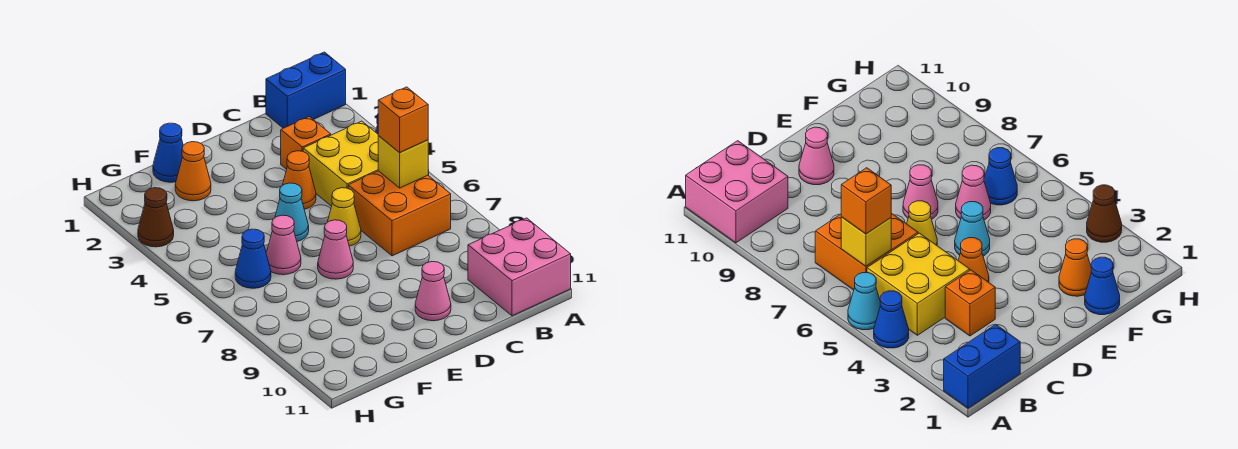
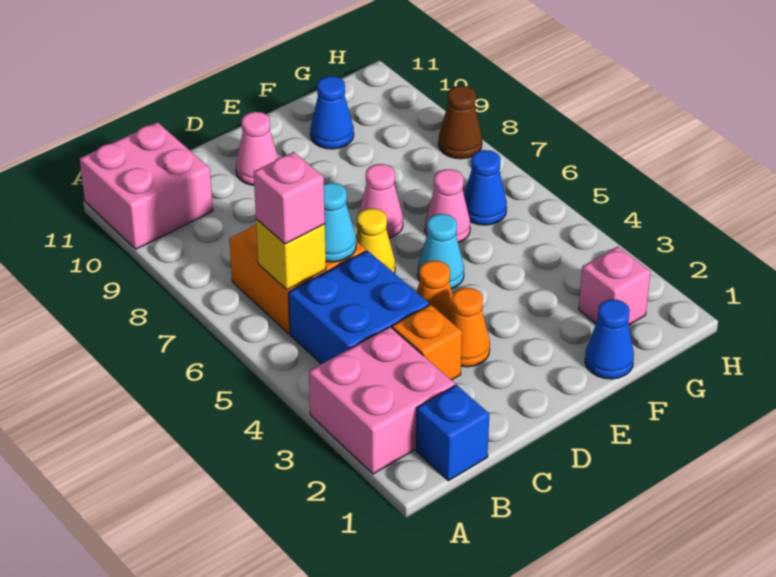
blue 1x2 brick [266,52,346,128] -> blue 1x1 brick [416,385,489,481]
none -> pink 2x2 brick [309,327,455,474]
blue 1x1 cone [874,291,909,348] -> blue 1x1 cone moved to [310,76,354,149]
cyan 1x1 cone [848,273,880,330] -> cyan 1x1 cone moved to [324,183,356,262]
yellow 2x2 brick [303,121,378,206] -> blue 2x2 brick [289,251,429,364]
orange 1x1 brick [378,87,428,153] -> pink 1x1 brick [254,152,325,244]
orange 1x1 cone [175,142,211,201] -> orange 1x1 cone moved to [448,288,490,367]
none -> pink 1x1 brick [579,246,650,325]
brown 1x1 cone [138,188,174,247] -> brown 1x1 cone moved to [438,86,482,159]

